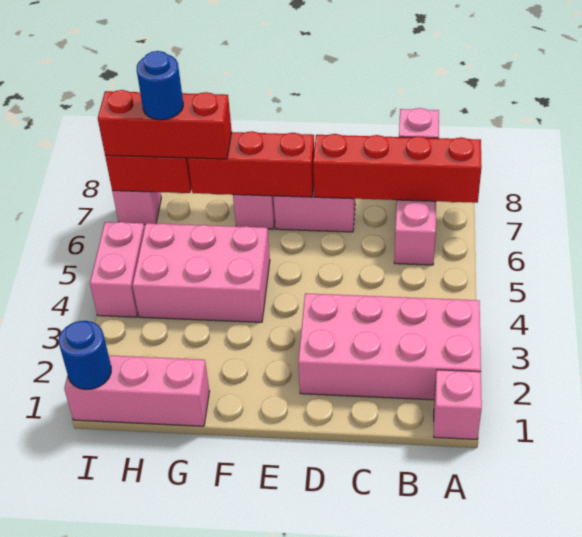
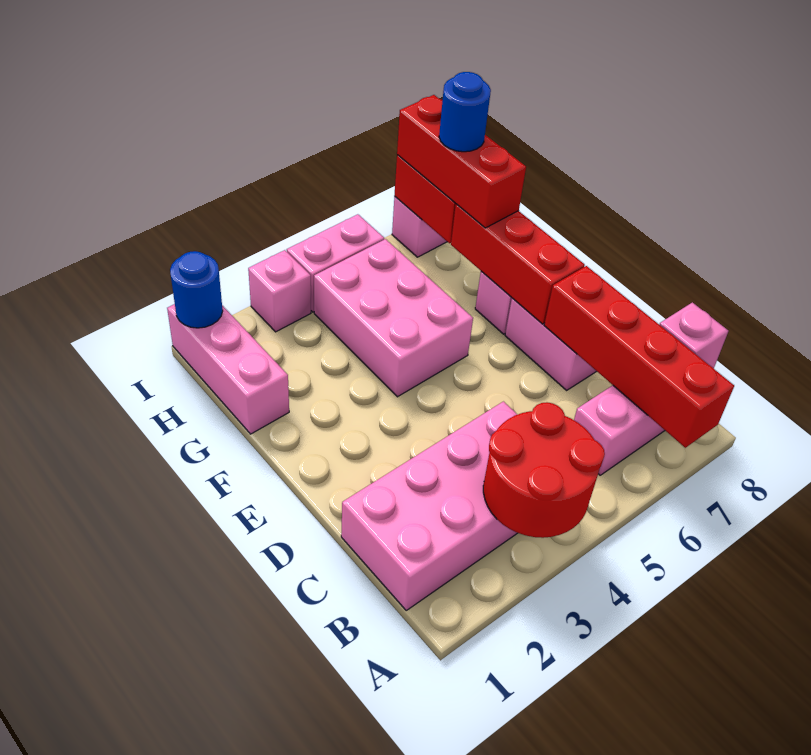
pink 1x1 brick [434,370,482,440] -> pink 1x1 brick moved to [248,250,311,332]
pink 2x4 brick [298,293,481,400] -> pink 2x4 brick turned to [341,402,517,610]
none -> red 2x2 round brick [483,402,605,538]

